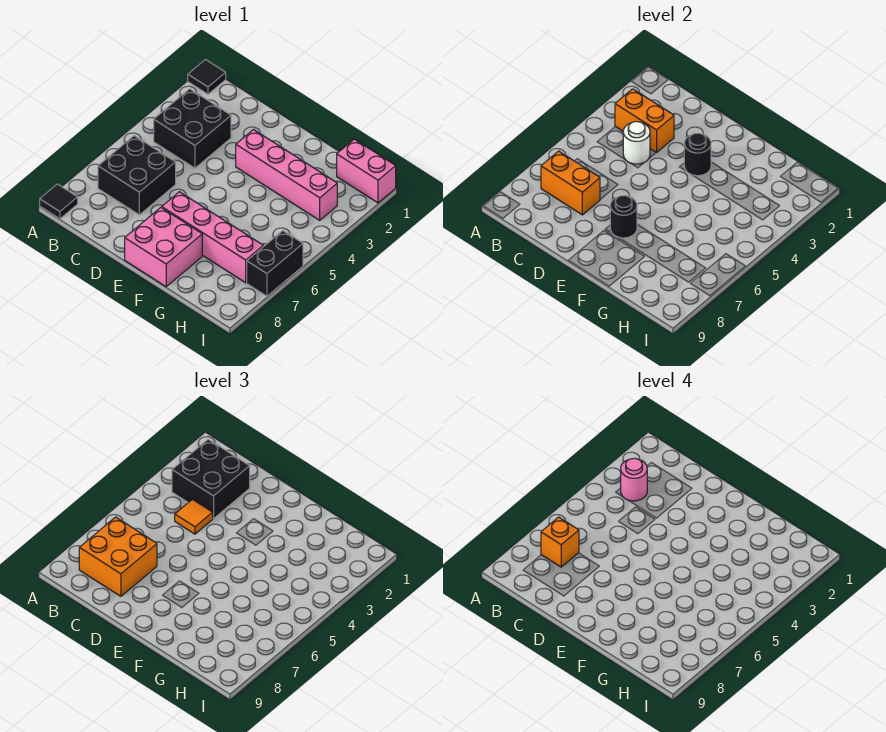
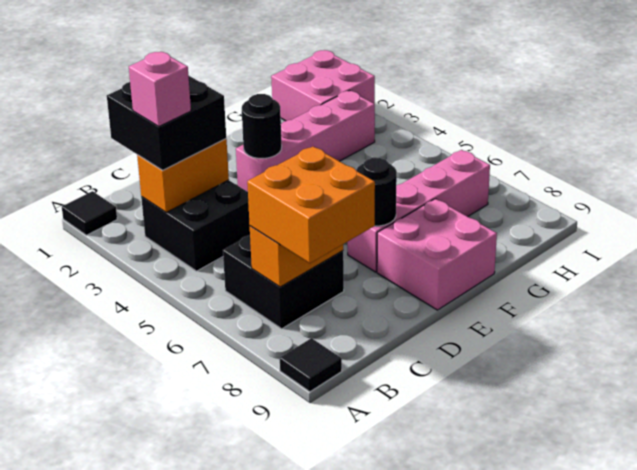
pink 1x1 round brick [621,458,647,501] -> pink 1x1 brick [129,52,191,127]
orange 1x1 brick [541,517,579,567] -> none
white 1x1 round brick [623,122,650,164] -> none
orange 1x1 tile [175,499,213,534] -> none
pink 1x2 brick [337,139,396,203] -> pink 2x2 brick [271,50,375,121]
black 1x2 brick [247,231,303,296] -> none

